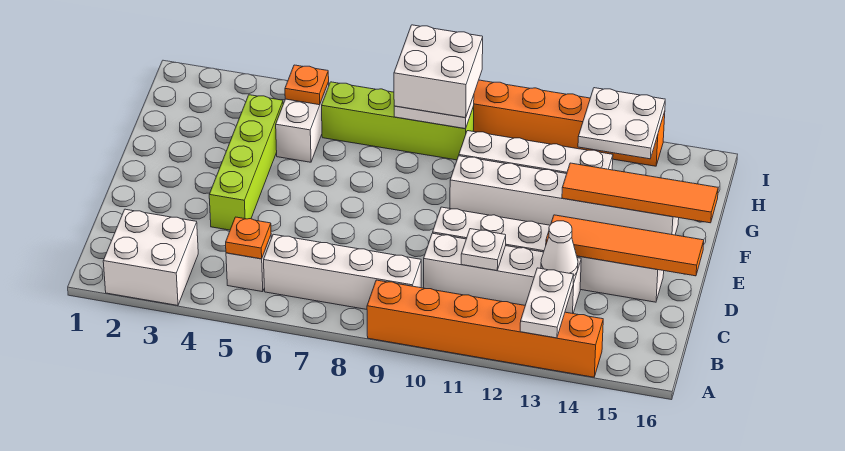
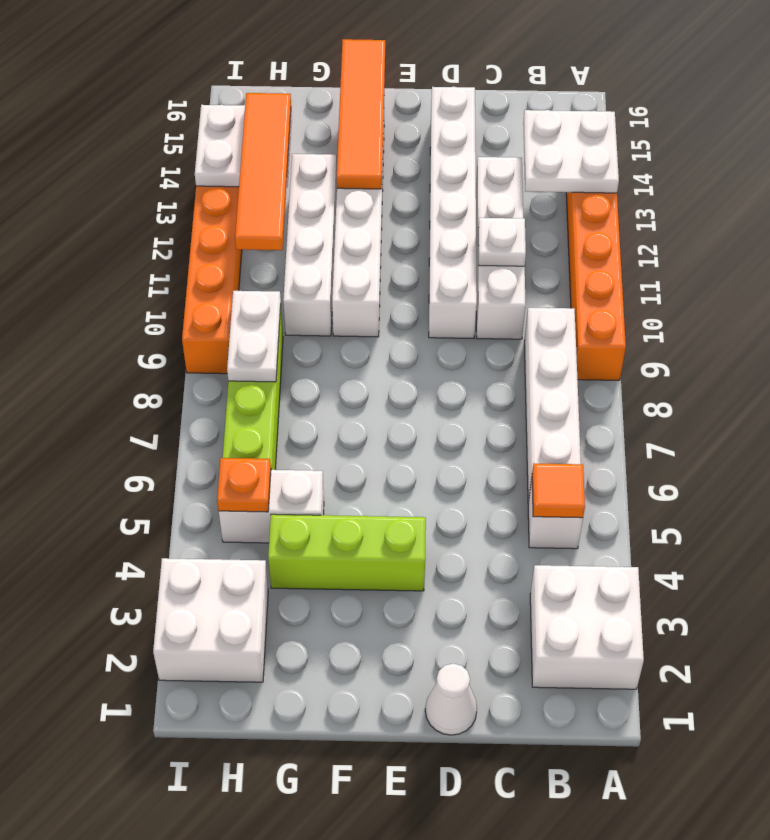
white 1x2 plate [520,268,574,338] -> white 2x2 plate [523,110,619,193]
orange 1x1 plate [226,217,271,259] -> orange 1x1 tile [532,463,585,518]
white 1x1 cone [541,221,578,275] -> white 1x1 cone moved to [425,663,477,735]
lime 1x4 brick [209,95,283,230] -> lime 1x3 brick [268,514,426,591]
orange 1x4 tile [546,215,704,276] -> orange 1x4 tile moved to [235,93,291,250]
white 2x2 brick [394,25,483,118] -> white 2x2 brick moved to [153,558,268,682]

